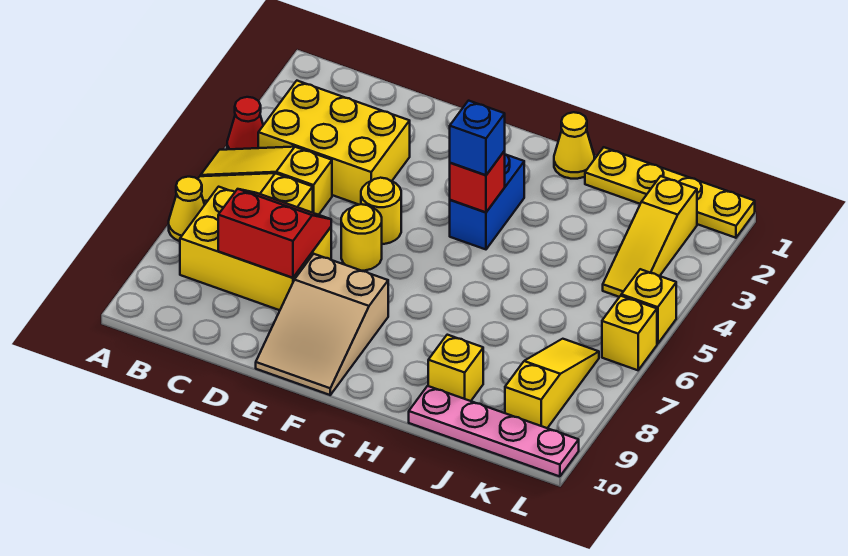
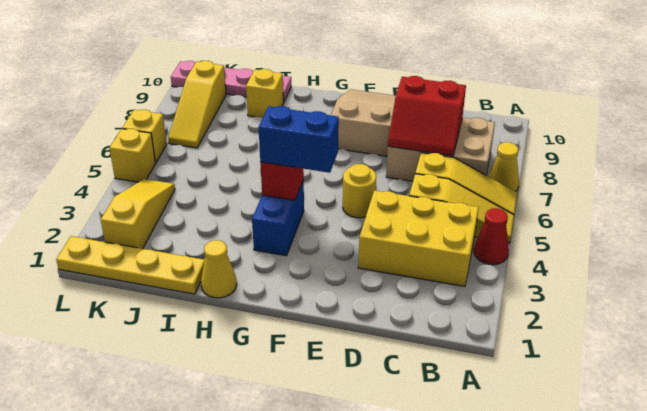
yellow 2x3 brick [180,187,331,310] -> tan 2x3 brick [386,118,495,181]
yellow 1x1 round brick [341,204,382,271] -> none
blue 1x1 brick [450,101,505,175] -> blue 1x2 brick [259,106,339,173]

